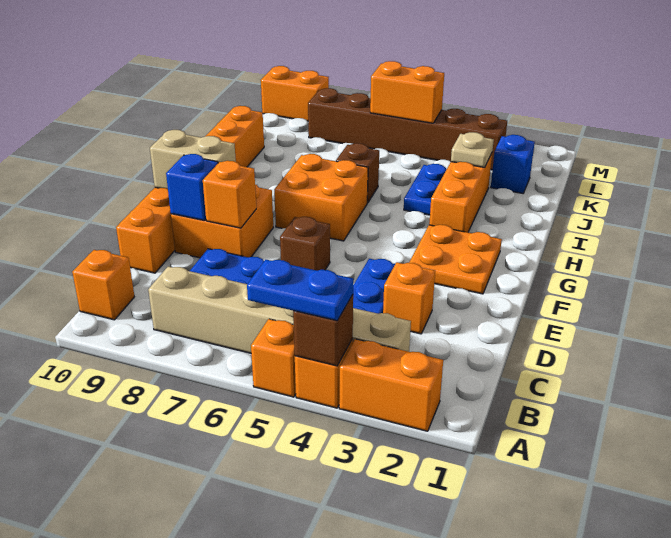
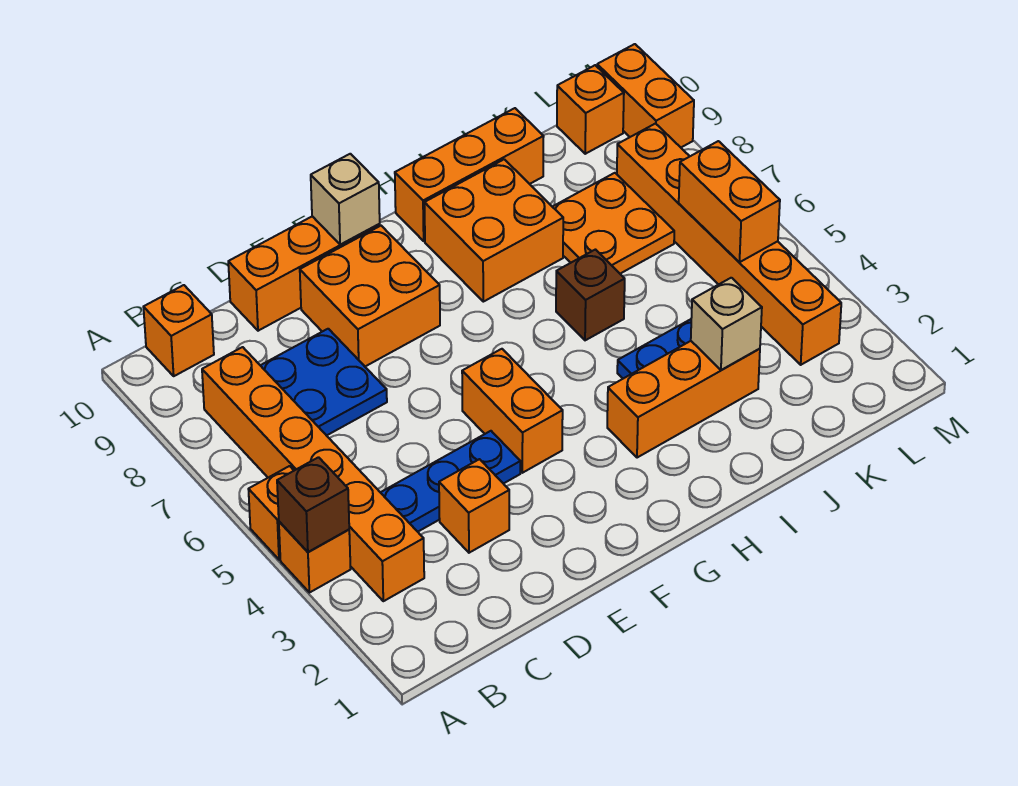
orange 1x2 brick [339,339,443,431] -> orange 1x2 brick moved to [462,349,563,473]
blue 1x2 plate [247,260,353,321] -> none
tan 1x6 brick [148,266,411,353] -> orange 1x6 brick [202,347,424,601]
brown 1x1 brick [280,217,330,271] -> none
orange 1x1 brick [203,161,256,228] -> orange 1x1 brick moved to [557,65,624,154]
blue 1x1 brick [166,154,218,221] -> none
orange 2x2 plate [409,225,502,294] -> orange 2x2 plate moved to [553,173,674,274]
tan 1x2 brick [150,130,236,189] -> tan 1x1 brick [311,154,380,245]
orange 2x2 brick [274,154,368,241] -> orange 2x2 brick moved to [424,159,563,302]
tan 1x1 plate [451,132,494,167] -> tan 1x1 brick [691,278,762,370]
blue 1x1 brick [491,135,535,193] -> none
brown 1x6 brick [308,88,507,170] -> orange 1x6 brick [617,124,841,365]

